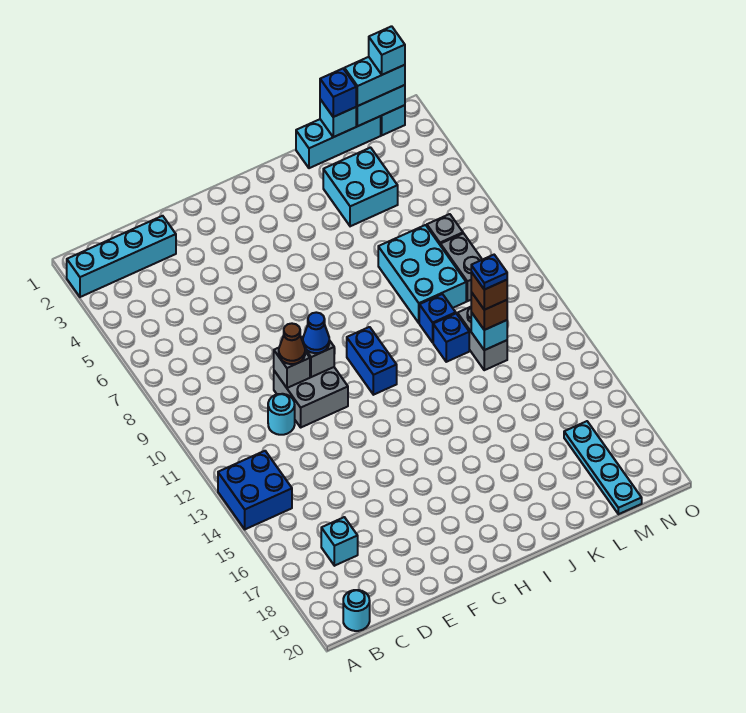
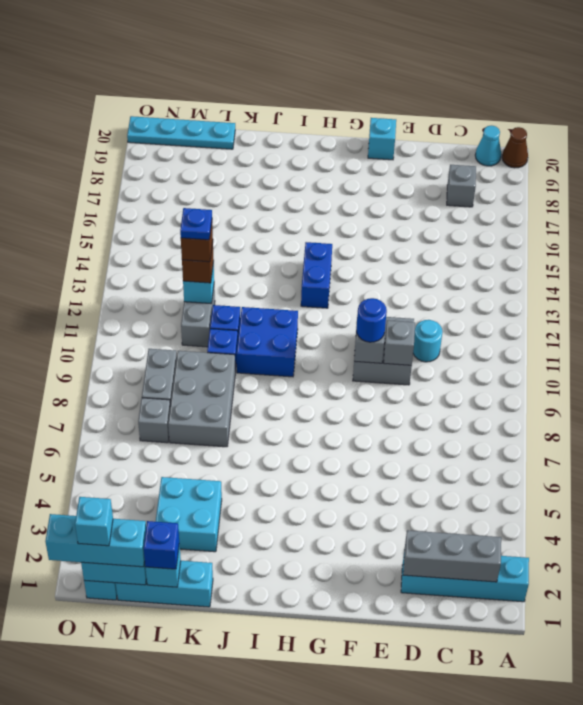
blue 2x2 brick [218,451,292,529] -> blue 2x2 brick moved to [237,307,298,377]
none -> grey 1x3 brick [403,530,501,582]
cyan 1x1 round brick [343,590,370,631] -> cyan 1x1 cone [475,126,501,166]
cyan 1x1 brick [321,517,358,566] -> cyan 1x1 brick moved to [368,118,396,160]
none -> grey 1x1 brick [447,165,476,207]
brown 1x1 cone [279,323,305,364] -> brown 1x1 cone moved to [502,127,528,168]
blue 1x1 cone [303,312,329,353] -> blue 1x1 round brick [356,298,387,342]
blue 1x2 brick [347,327,397,395] -> blue 1x2 brick moved to [301,242,332,308]
cyan 2x3 brick [378,225,466,323] -> grey 2x3 brick [168,351,235,447]
cyan 1x2 brick [344,57,405,106] -> cyan 1x3 brick [45,514,146,567]
cyan 1x4 plate [564,421,642,514] -> cyan 1x4 plate turned to [127,116,235,149]

